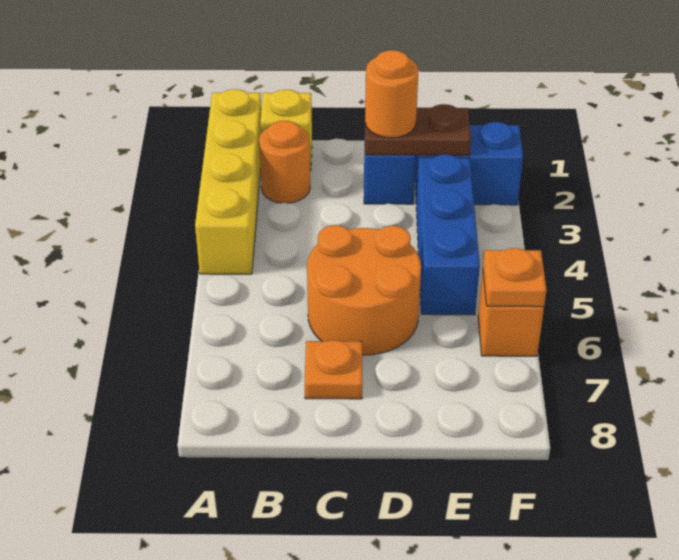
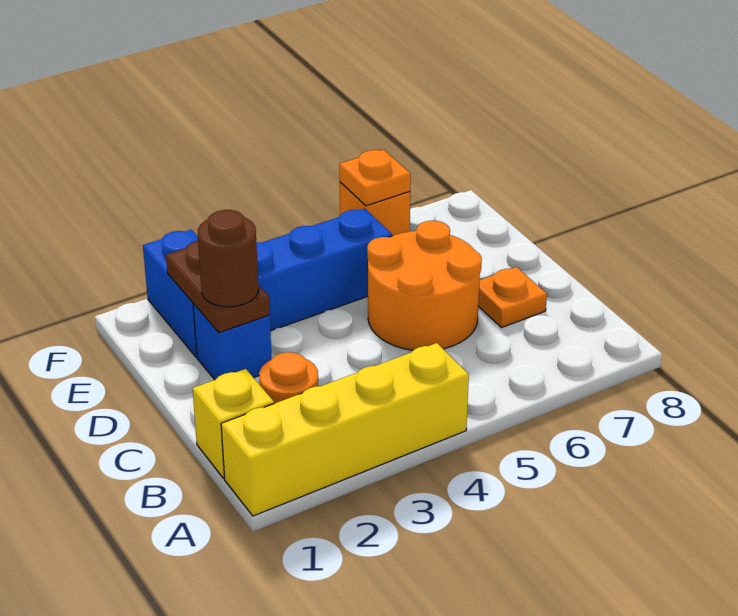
orange 1x1 round brick [365,50,419,138] -> brown 1x1 round brick [198,210,259,307]

